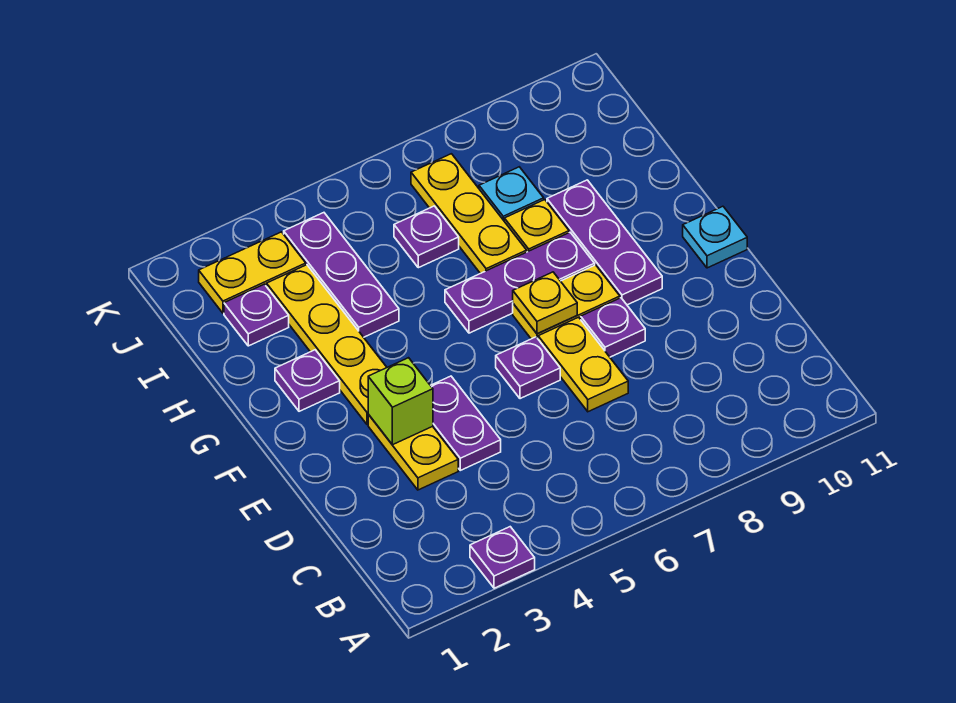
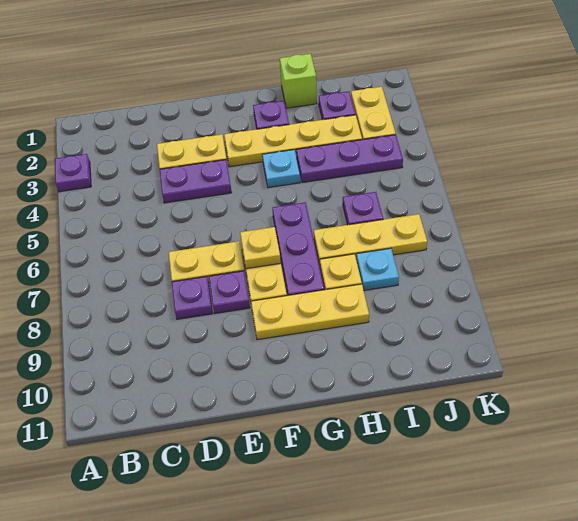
lime 1x1 brick [368,358,433,445] -> lime 1x1 brick moved to [280,54,317,108]
purple 1x1 plate [496,337,560,399] -> purple 1x1 plate moved to [172,277,212,319]
purple 1x3 plate [547,180,662,305] -> yellow 1x3 plate [251,284,369,340]
cyan 1x1 plate [683,206,747,268] -> cyan 1x1 plate moved to [262,150,300,188]

